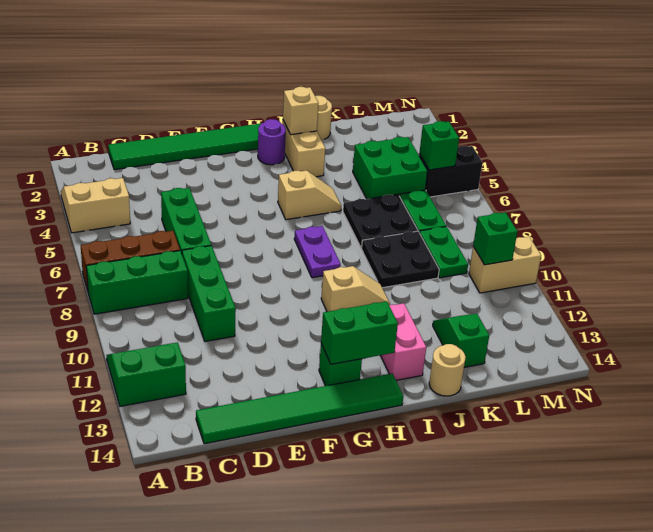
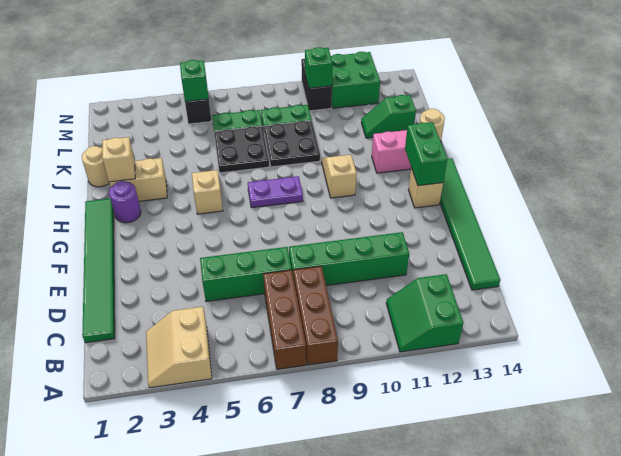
green 1x3 brick [86,251,188,314] -> brown 1x3 brick [293,266,338,365]
green 1x3 brick [182,246,236,342] -> green 1x4 brick [289,232,409,286]
green 1x1 brick [319,344,362,386] -> tan 1x1 brick [408,168,443,208]
green 2x2 brick [353,137,428,199] -> green 2x2 brick moved to [331,52,380,108]
tan 1x2 brick [469,237,541,293] -> black 1x2 brick [301,59,332,111]

